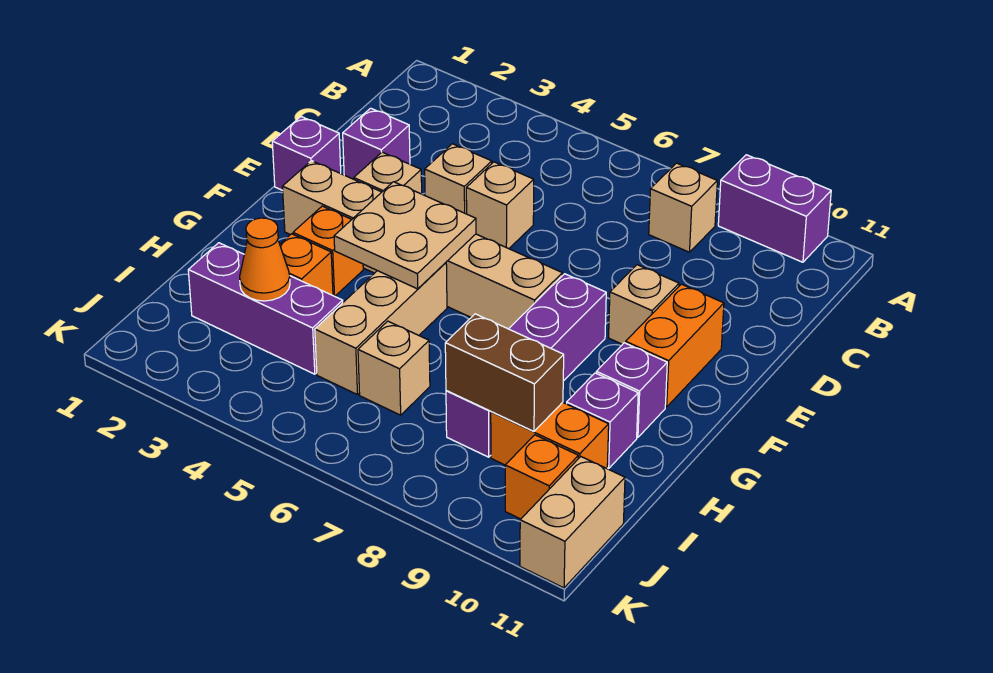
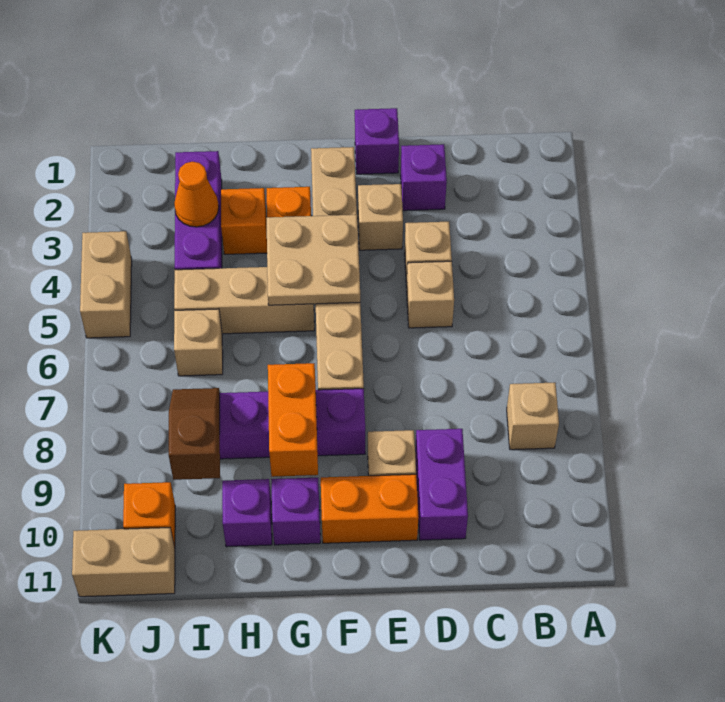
purple 1x2 brick [718,155,831,262] -> purple 1x2 brick moved to [415,429,468,540]
brown 1x2 brick [445,314,564,431] -> brown 1x2 slope [168,388,220,480]
orange 1x2 brick [491,402,609,468] -> orange 1x2 brick moved to [268,363,318,477]
none -> tan 1x2 brick [80,231,132,338]

